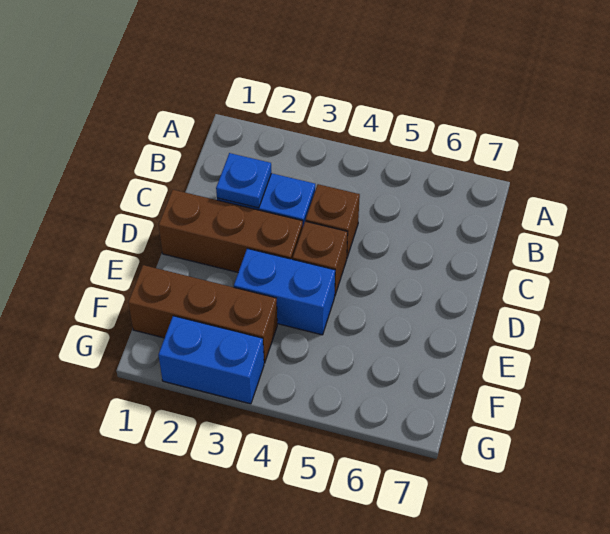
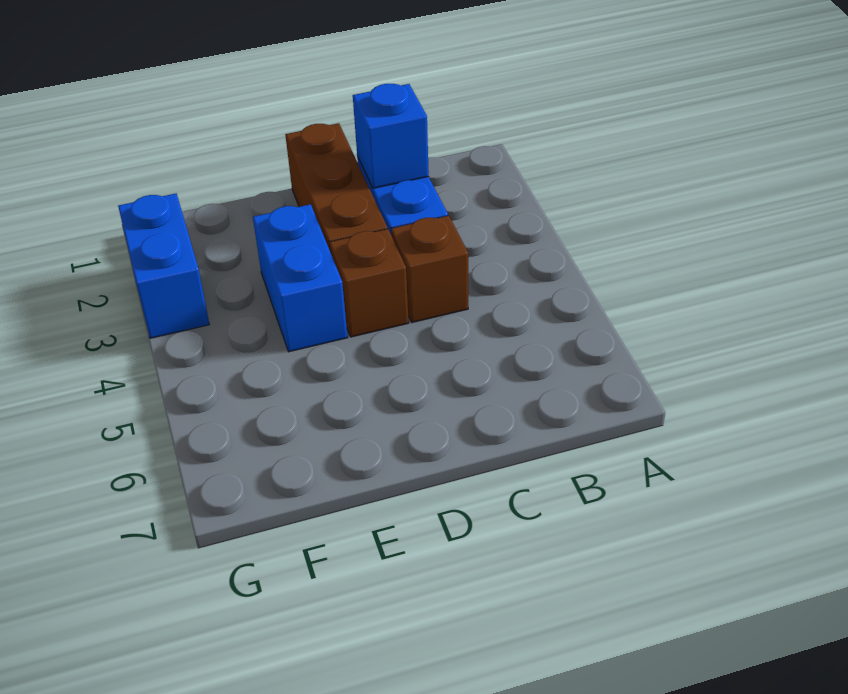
blue 1x1 plate [216,153,271,208] -> blue 1x1 brick [353,84,429,188]
brown 1x3 brick [128,265,277,363] -> none

